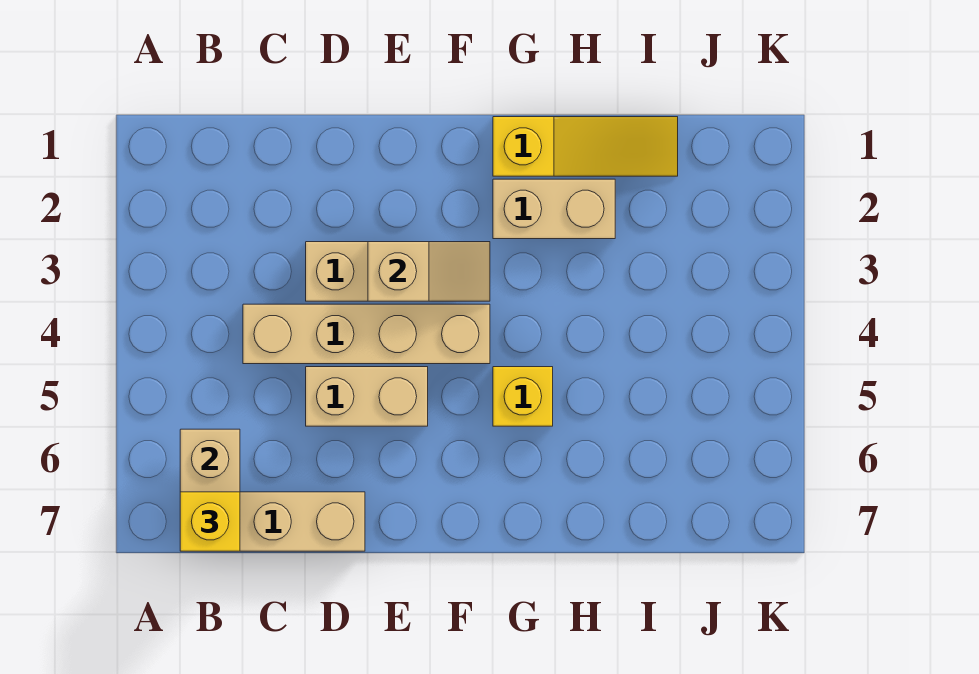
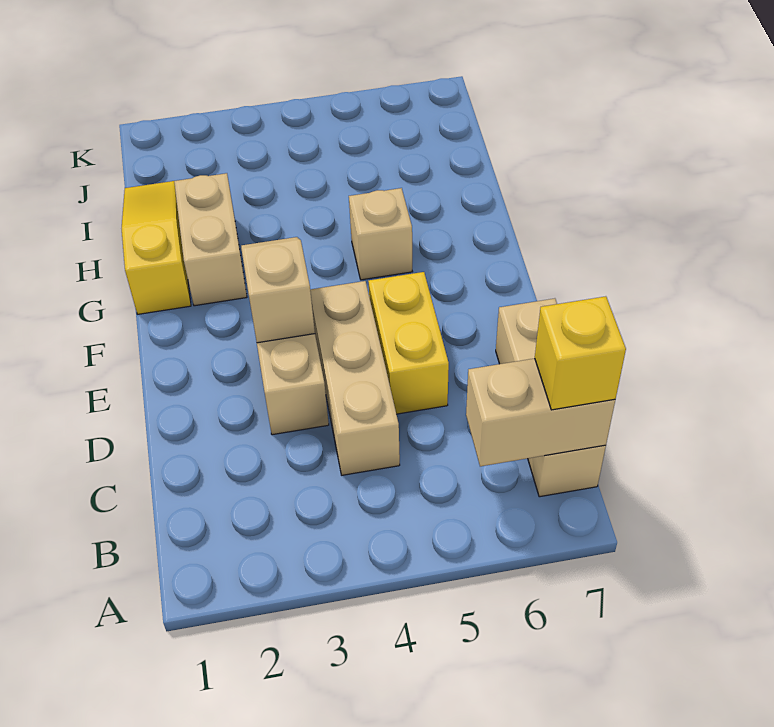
tan 1x4 brick [243,304,490,364] -> tan 1x3 brick [310,281,400,475]
tan 1x2 brick [306,367,428,426] -> yellow 1x2 brick [368,272,449,414]
yellow 1x1 brick [493,367,553,426] -> tan 1x1 brick [349,188,413,280]

